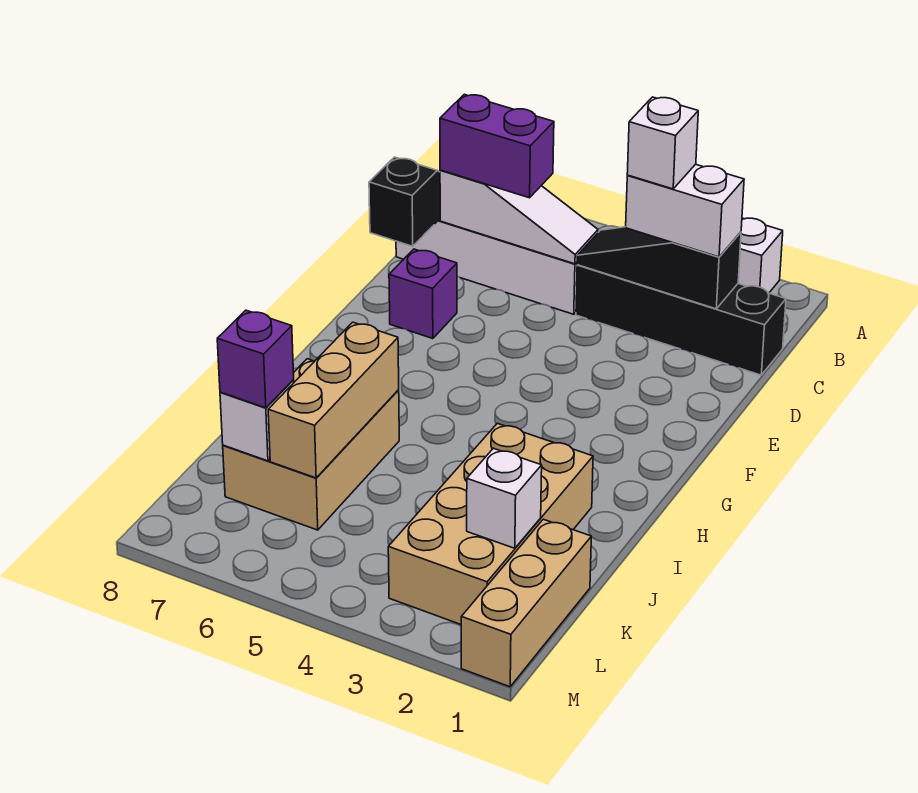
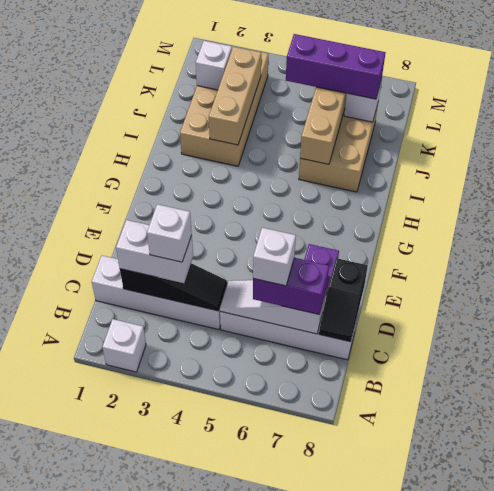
black 1x4 brick [576,265,786,375] -> white 1x4 brick [92,256,227,330]
none -> white 1x1 brick [253,228,296,286]
tan 1x3 brick [461,519,591,687] -> tan 1x3 brick moved to [209,47,261,145]
purple 1x1 brick [217,310,294,408] -> purple 1x3 brick [286,34,386,99]

